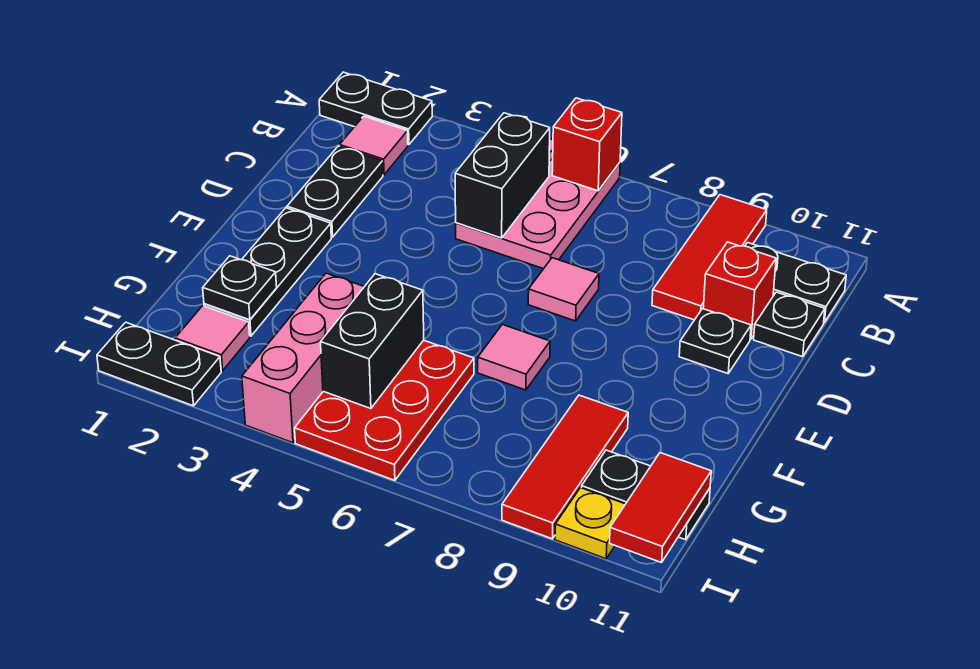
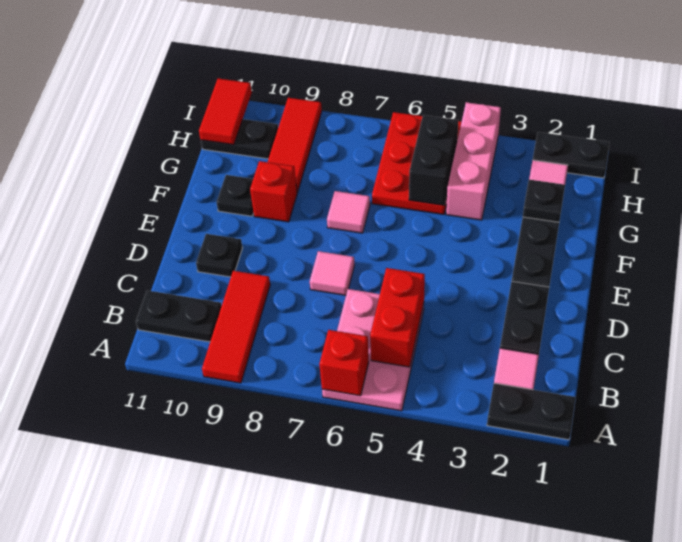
black 1x2 brick [455,113,550,238] -> red 1x2 brick [370,268,425,367]
red 1x1 brick [703,242,776,339] -> red 1x1 brick moved to [250,161,297,222]
black 1x1 plate [754,292,825,357] -> black 1x1 plate moved to [217,175,254,216]
yellow 1x1 plate [555,488,625,559] -> none

